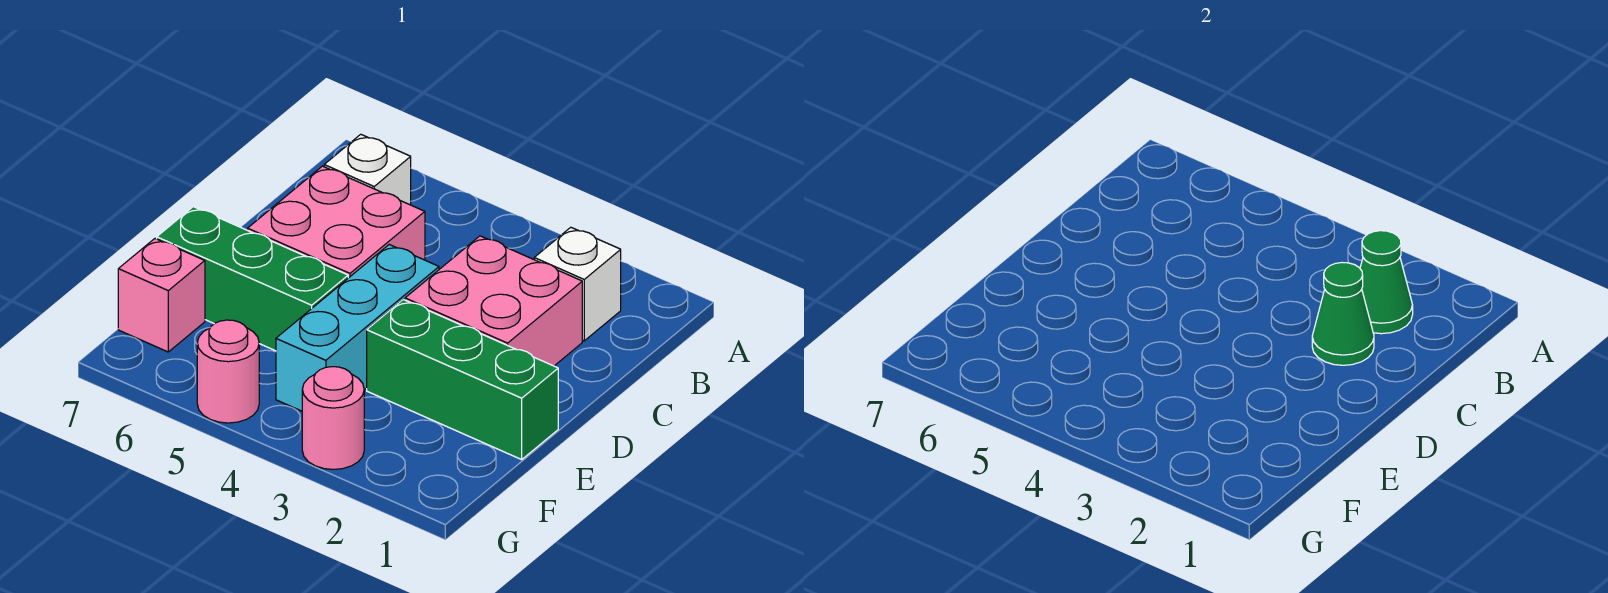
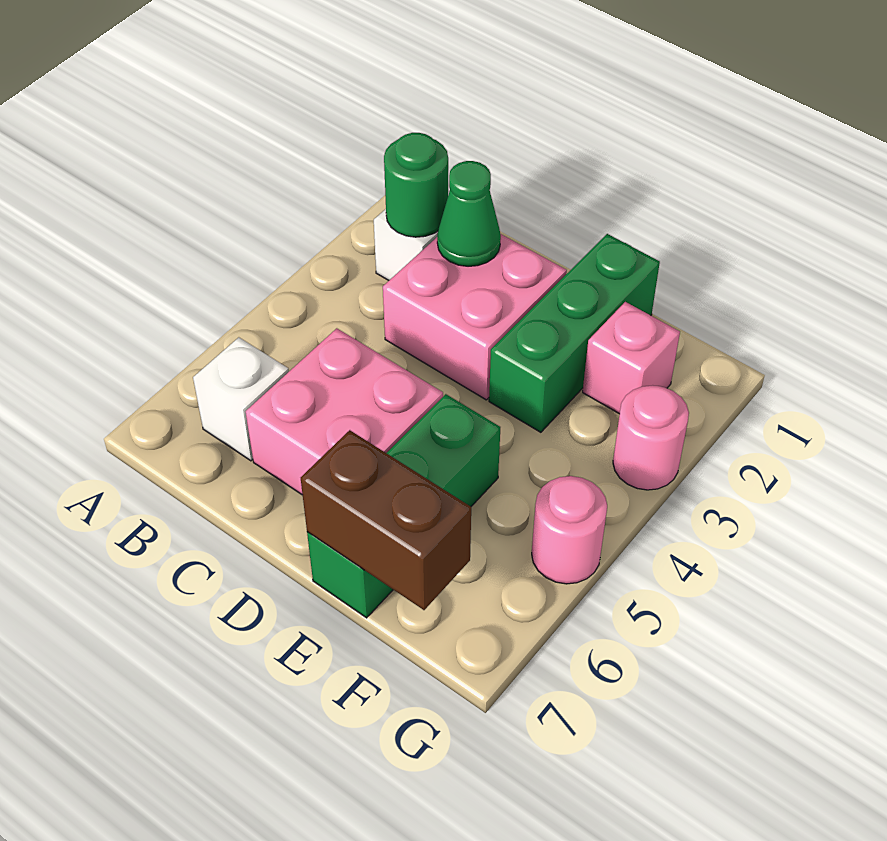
green 1x1 cone [1360,231,1413,334] -> green 1x1 round brick [384,133,448,237]
cyan 1x3 brick [276,245,439,411] -> none
none -> brown 1x2 brick [301,430,471,610]
pink 1x1 brick [118,239,205,352] -> pink 1x1 brick moved to [583,302,680,414]

